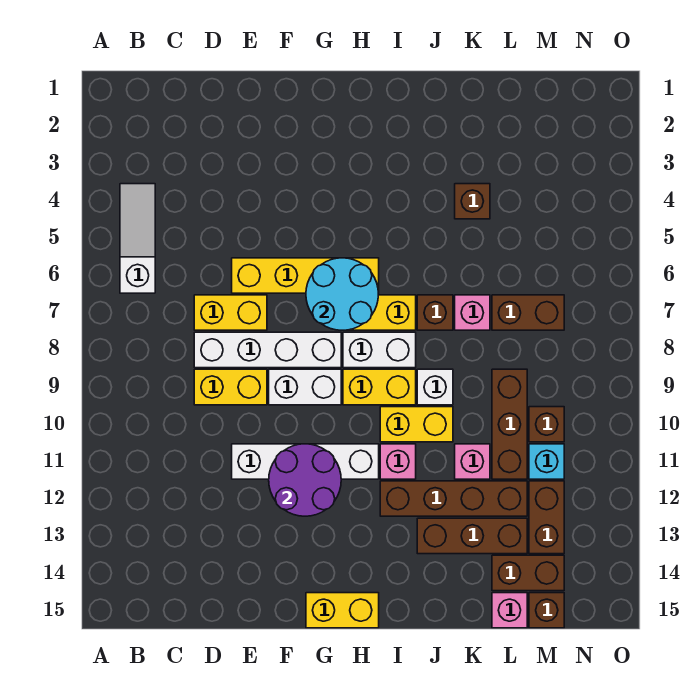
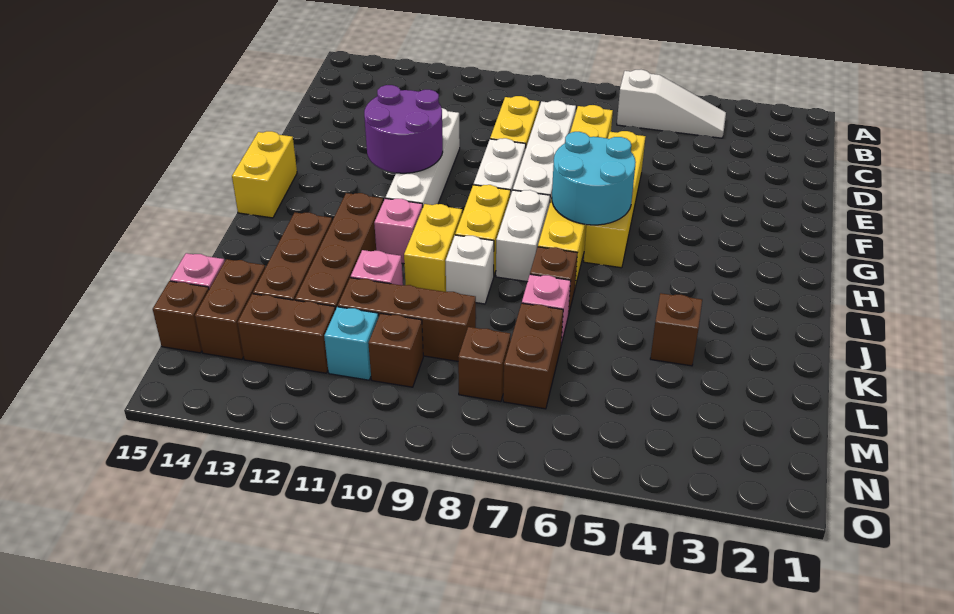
none -> brown 1x1 brick [458,327,511,402]

